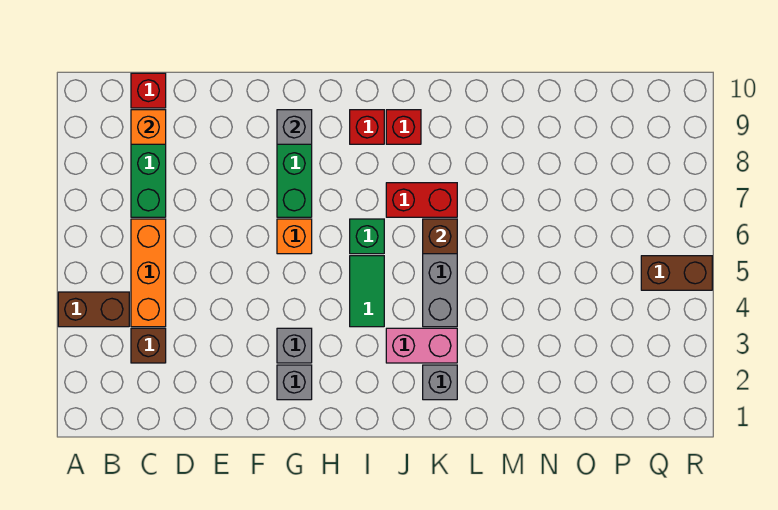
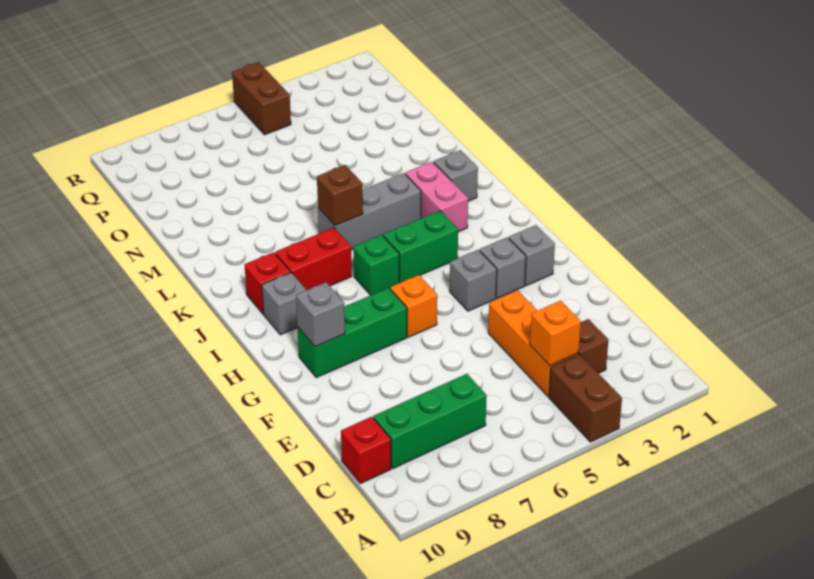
orange 1x3 brick [131,219,166,327] -> orange 1x3 brick turned to [488,290,579,397]
orange 1x1 brick [131,110,166,144] -> orange 1x1 brick moved to [530,301,581,366]
none -> grey 1x1 brick [450,250,497,311]
green 1x2 tile [350,256,384,327] -> green 1x2 brick [383,211,458,283]
red 1x1 brick [350,110,384,144] -> grey 1x1 brick [262,273,306,335]
red 1x2 brick [386,183,457,217] -> red 1x2 brick turned to [275,228,352,290]

